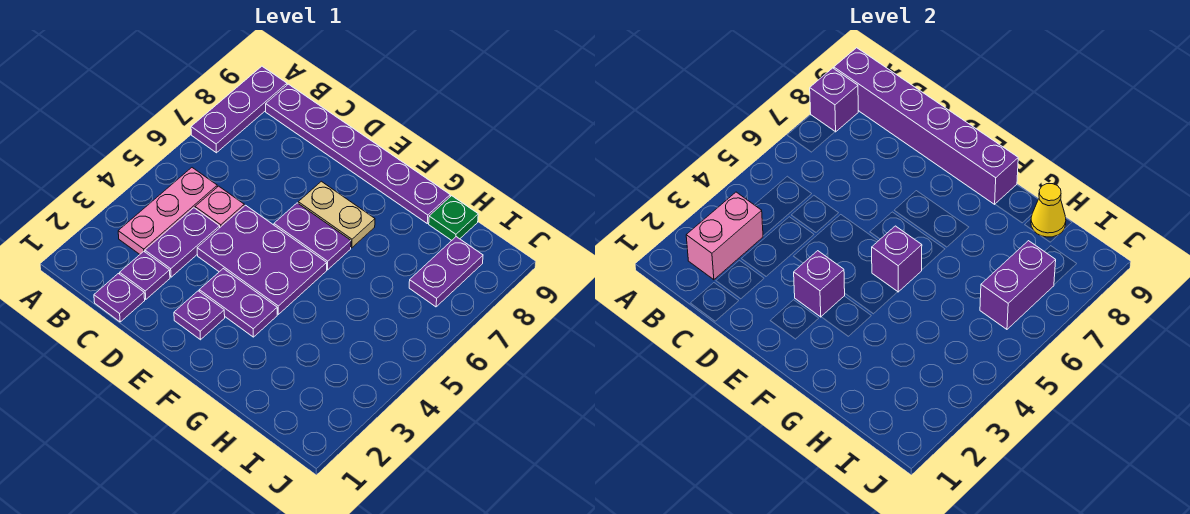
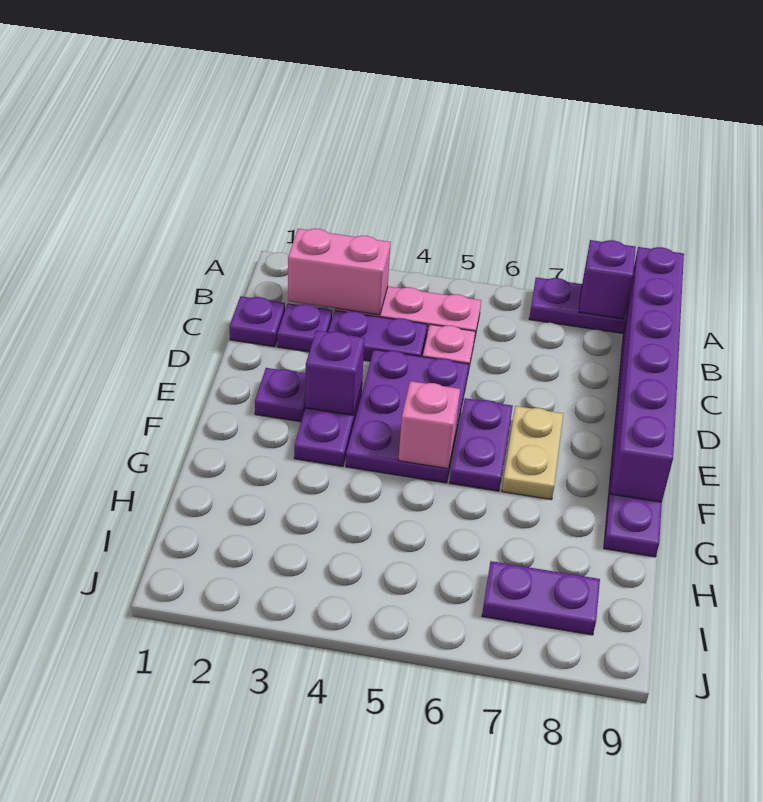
purple 1x1 brick [872,226,922,292] -> pink 1x1 brick [398,381,460,469]
green 1x1 plate [429,196,478,241] -> none
yellow 1x1 cone [1031,184,1066,237] -> none
purple 1x2 brick [980,241,1056,329] -> none

